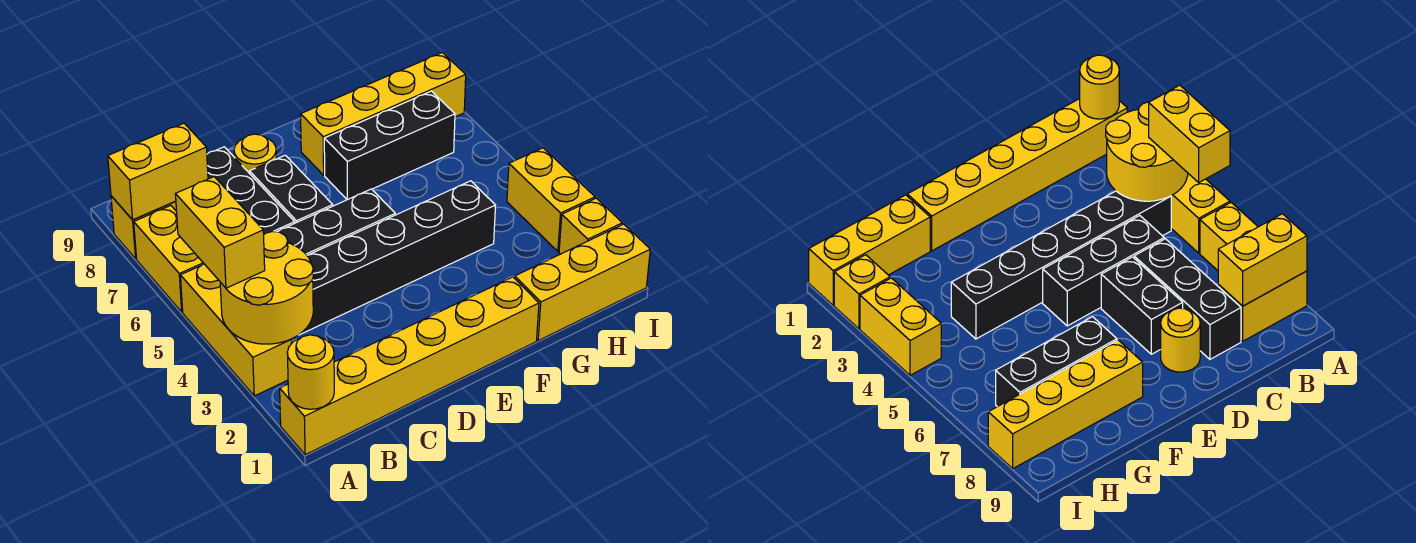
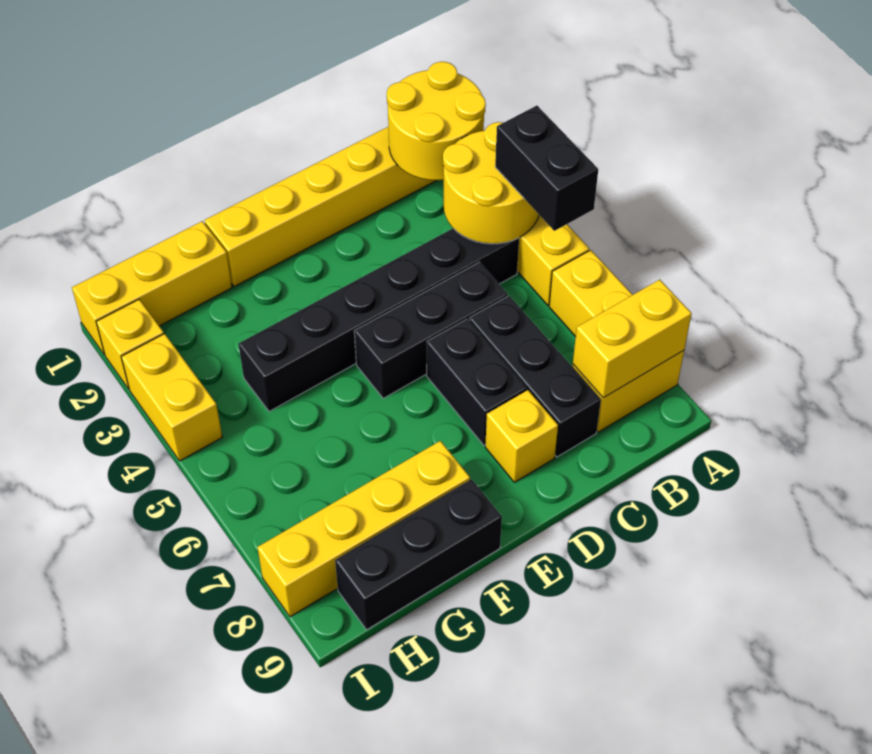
yellow 1x1 round brick [287,335,334,409] -> yellow 2x2 round brick [387,62,486,180]
yellow 1x2 brick [176,177,265,288] -> black 1x2 brick [495,106,598,231]
yellow 1x1 round brick [234,134,276,174] -> yellow 1x1 brick [485,390,558,482]
black 1x3 brick [324,91,455,200] -> black 1x3 brick moved to [335,479,502,630]

